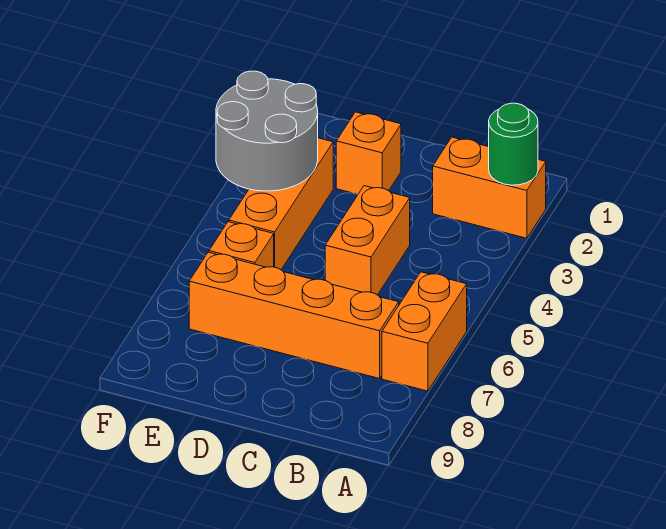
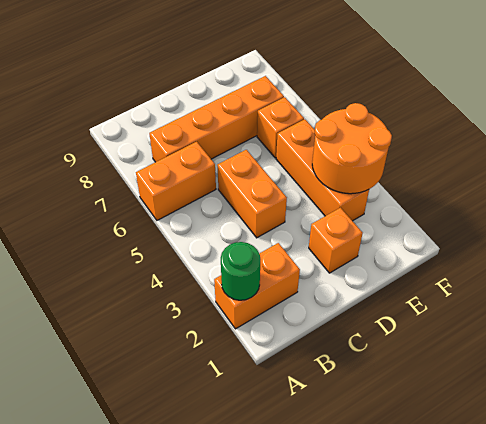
orange 1x2 brick [382,272,467,391] -> orange 1x2 brick turned to [136,142,216,220]
grey 2x2 round brick [216,71,318,191] -> orange 2x2 round brick [312,103,392,194]

